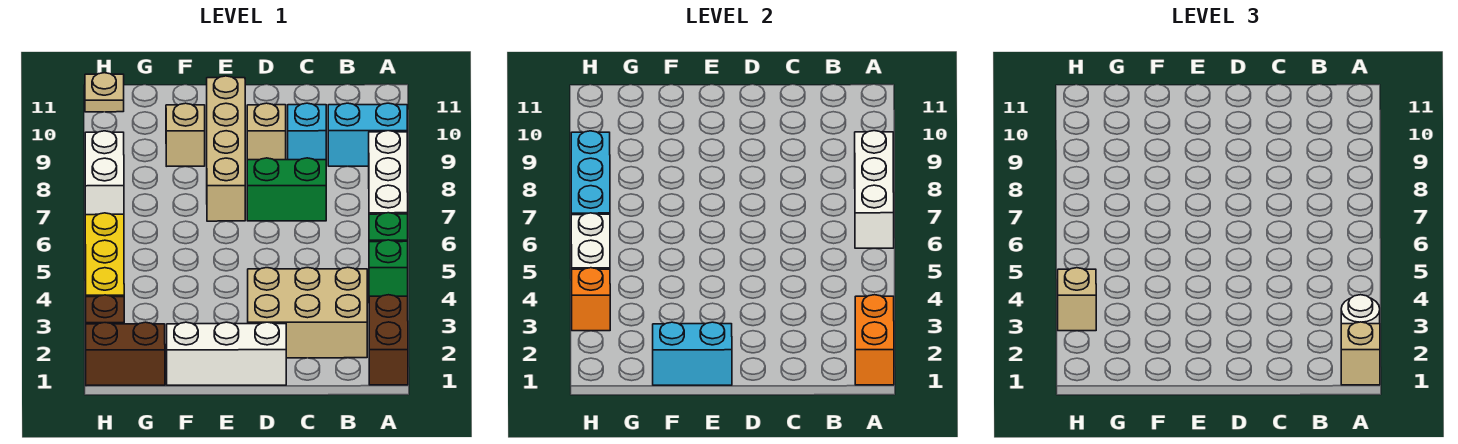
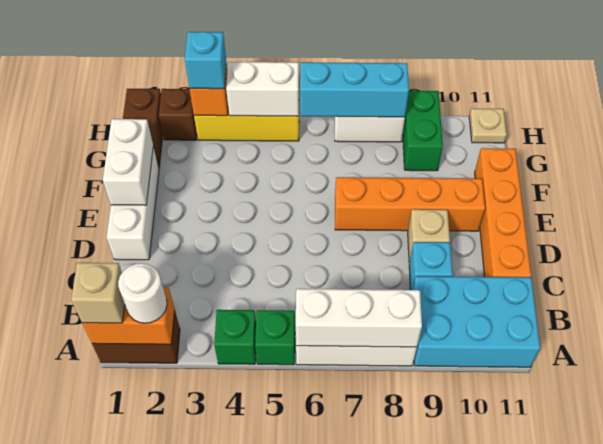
cyan 1x2 brick [328,103,407,166] -> cyan 2x3 brick [412,276,540,367]
tan 2x3 brick [248,267,367,358] -> none
green 1x2 brick [247,158,326,221] -> green 1x2 brick moved to [403,91,443,171]
none -> orange 1x4 brick [475,148,531,277]
cyan 1x2 brick [653,322,732,385] -> white 1x2 brick [103,119,153,205]
tan 1x4 brick [207,76,245,221] -> orange 1x4 brick [335,177,485,231]
tan 1x1 brick [166,103,205,166] -> none
tan 1x1 brick [1058,268,1096,331] -> cyan 1x1 brick [185,32,226,89]

